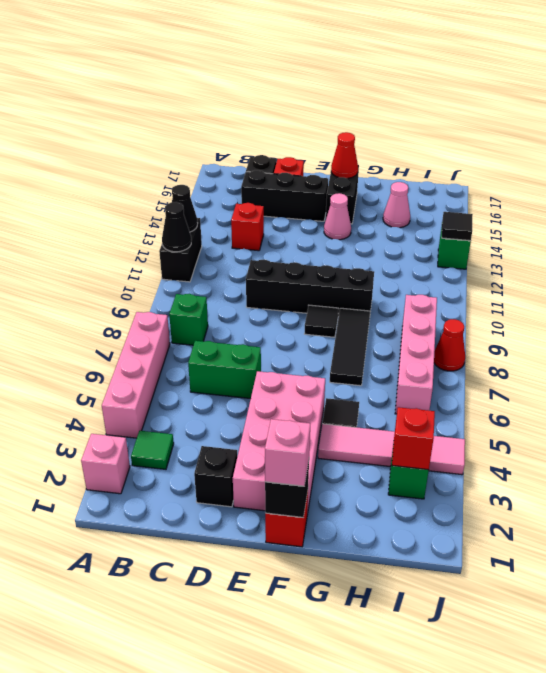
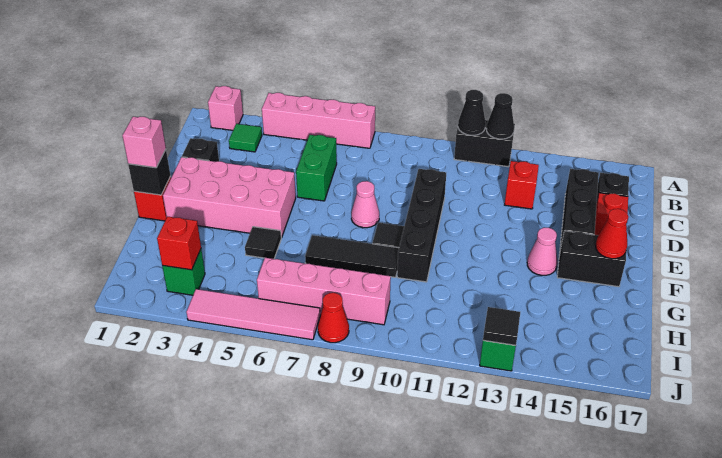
green 1x1 brick [169,294,208,345] -> none
pink 1x4 tile [318,424,465,475] -> pink 1x4 tile turned to [186,289,320,340]
pink 1x1 cone [383,182,410,228] -> pink 1x1 cone moved to [351,181,379,228]

